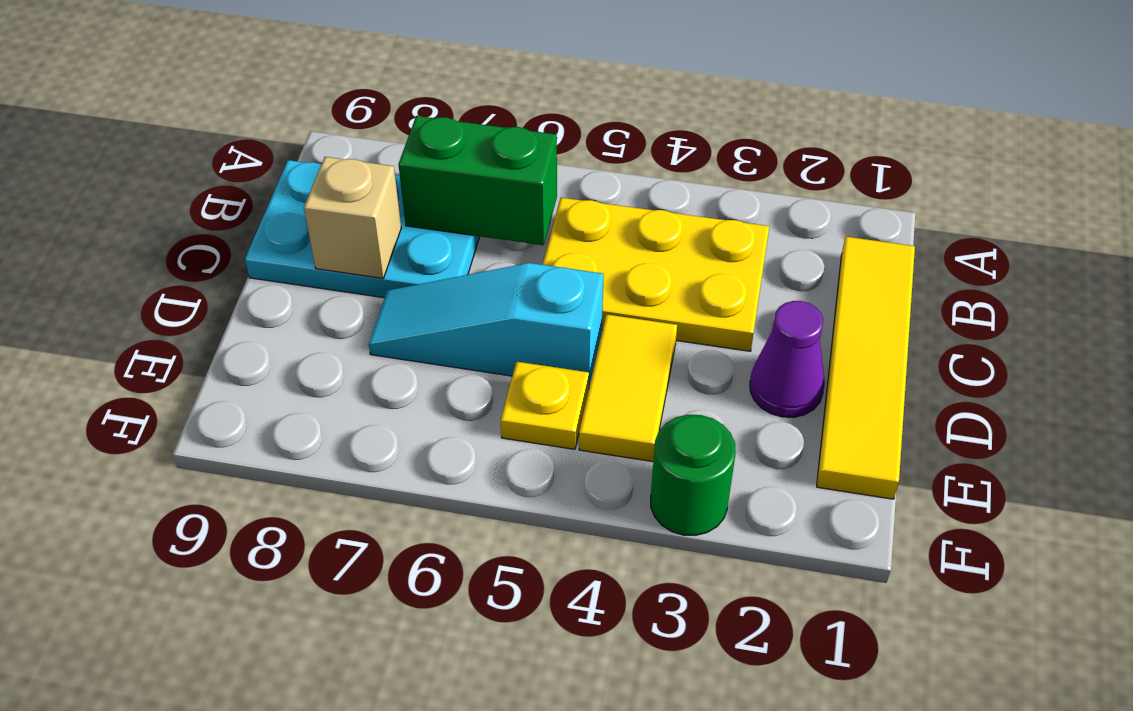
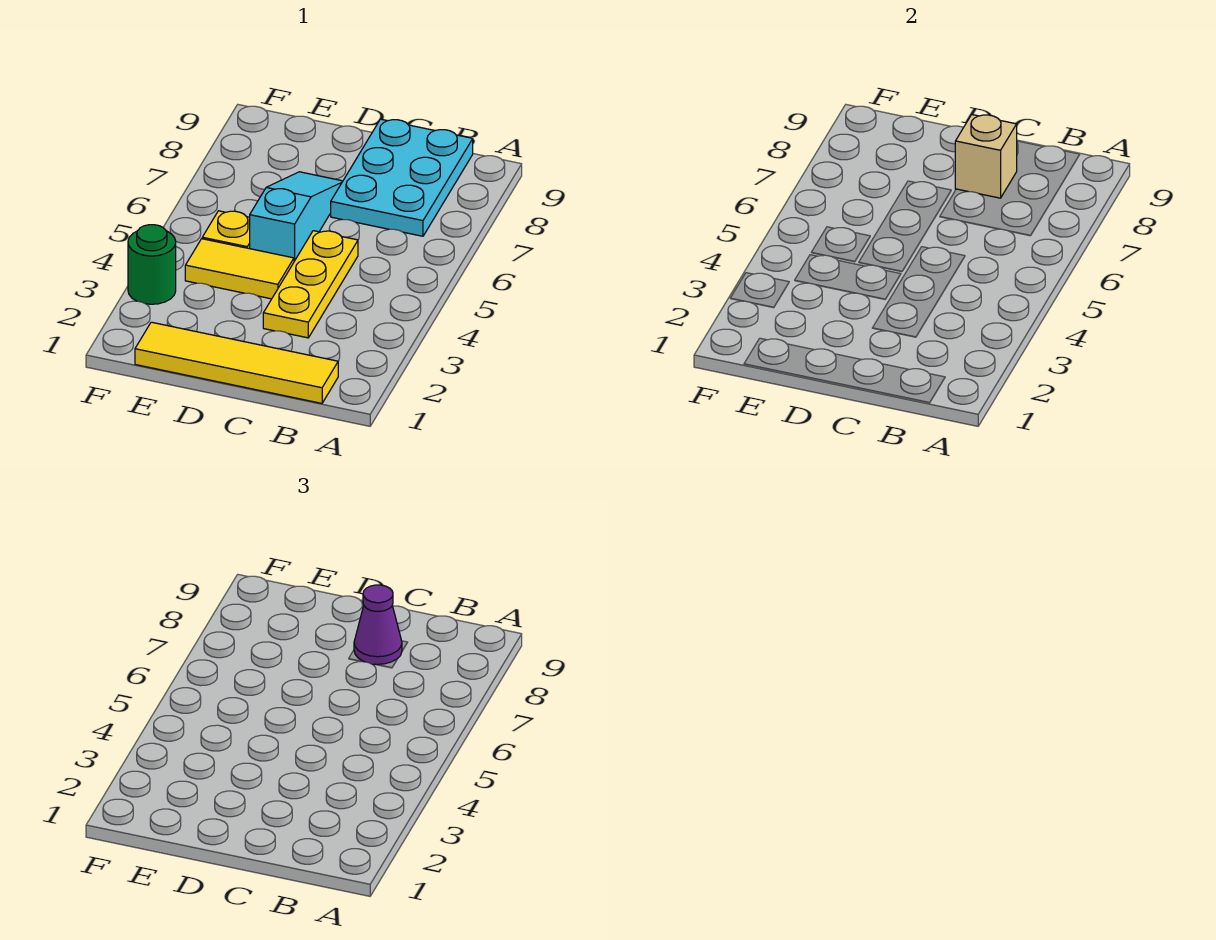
yellow 2x3 plate [542,198,769,351] -> yellow 1x3 plate [263,231,358,338]
green 1x2 brick [398,116,557,245] -> none
purple 1x1 cone [750,301,825,417] -> purple 1x1 cone moved to [354,585,402,664]

